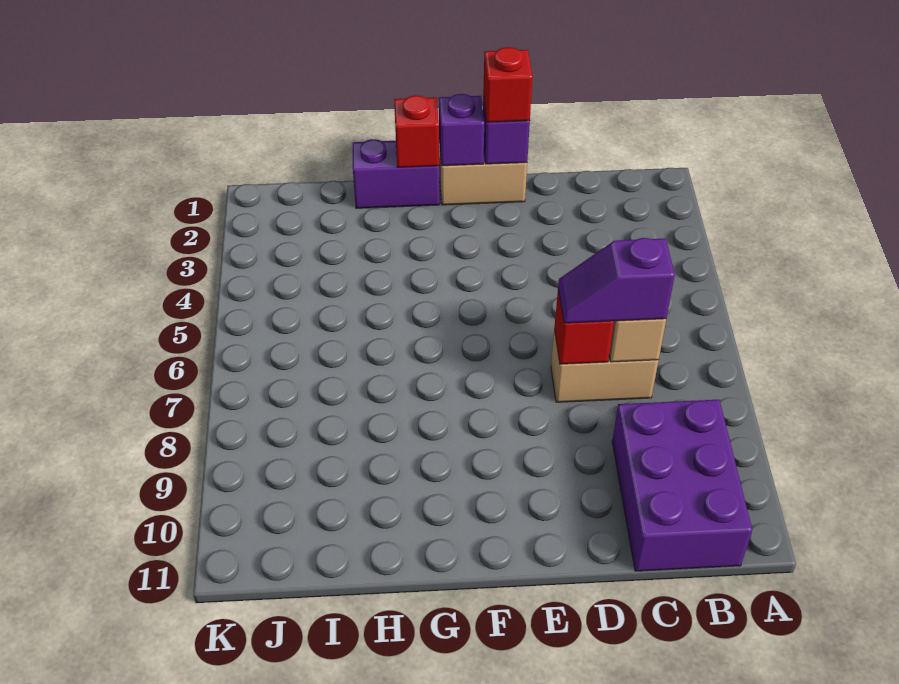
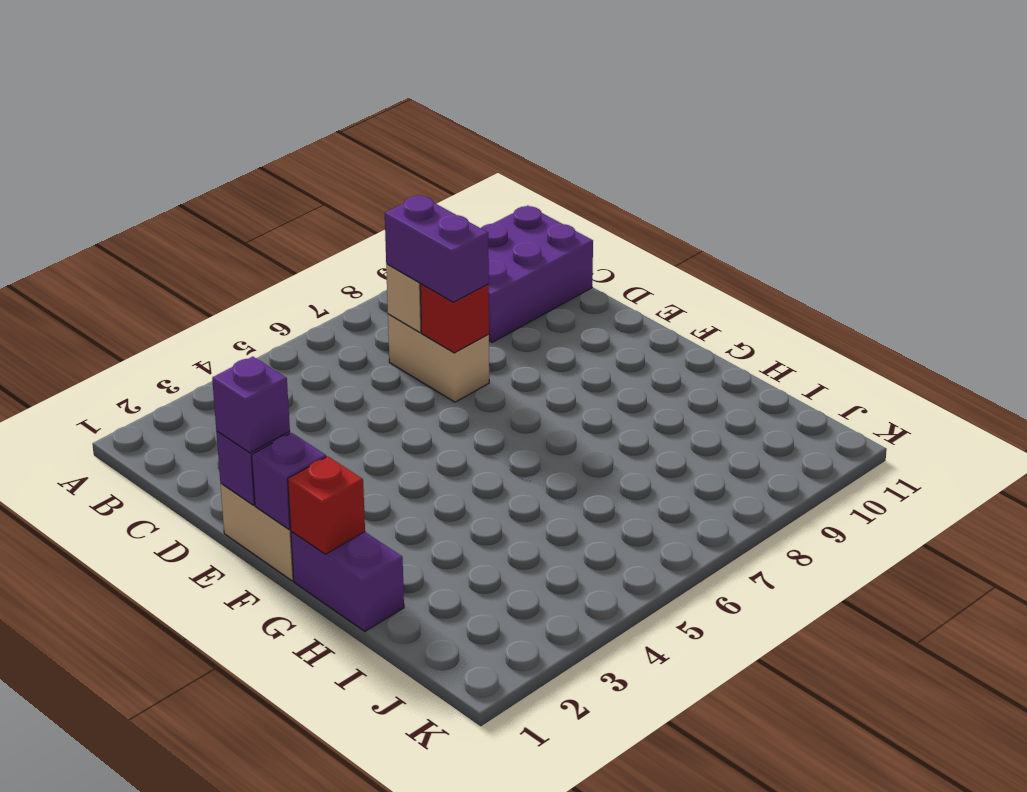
purple 1x2 slope [558,238,675,323] -> purple 1x2 brick [385,195,489,302]
red 1x1 brick [483,47,532,122] -> purple 1x1 brick [212,357,290,453]

